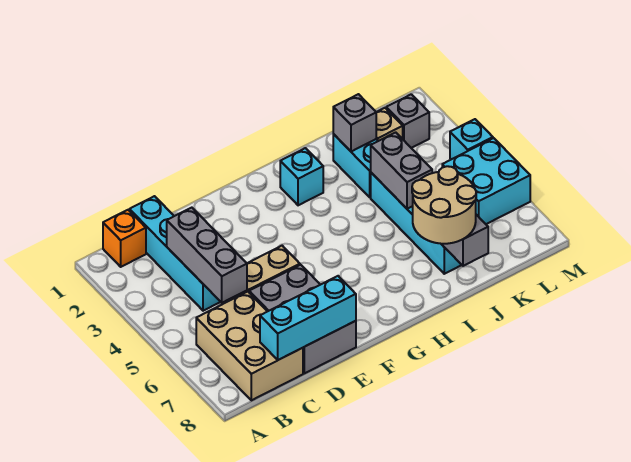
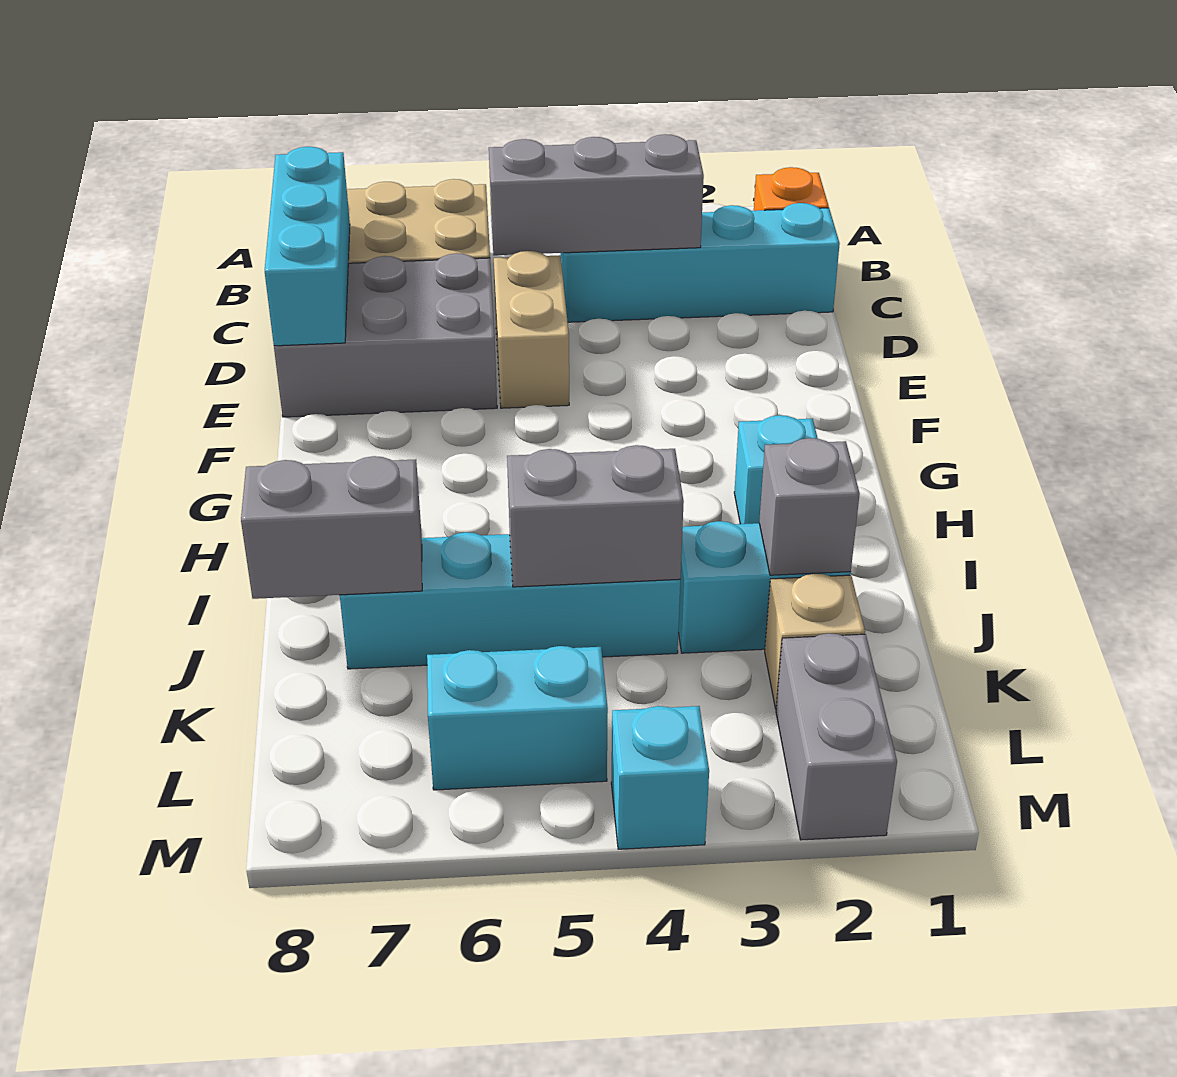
tan 2x2 round brick [412,166,476,244] -> none
grey 1x1 brick [386,94,429,148] -> grey 1x2 brick [776,633,897,840]
cyan 2x2 brick [442,138,530,224] -> cyan 1x2 brick [427,646,608,790]

